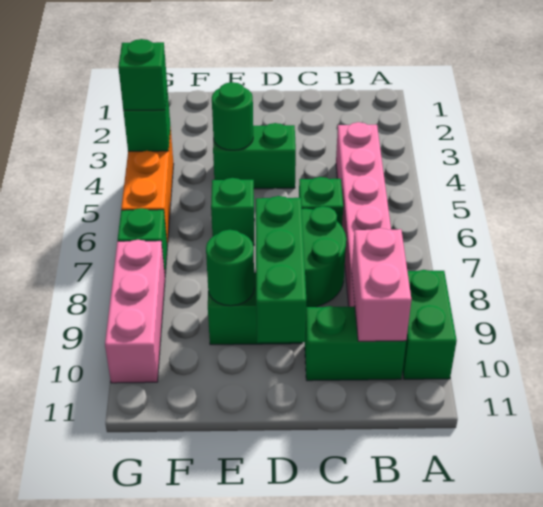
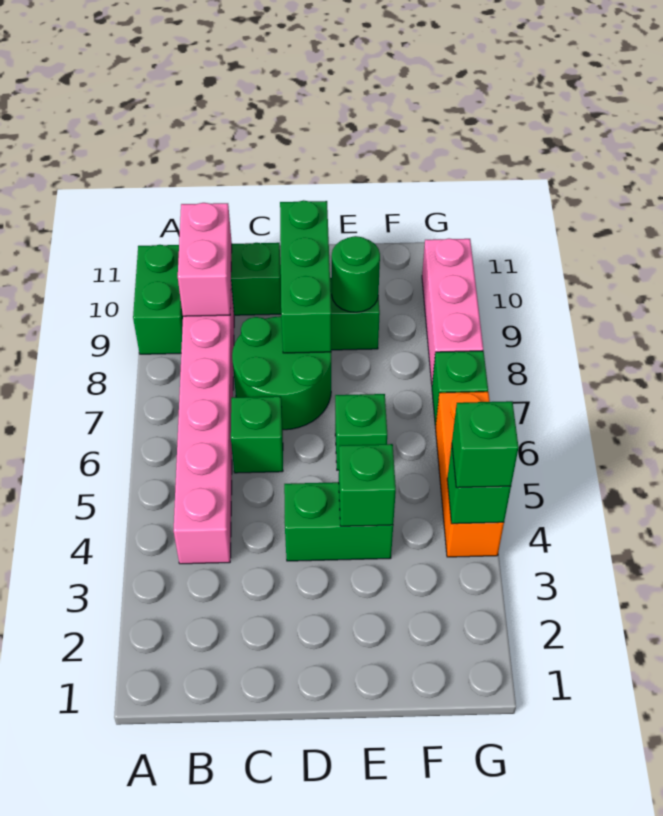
green 1x1 round brick [212,82,253,150] -> green 1x1 brick [339,444,396,526]

